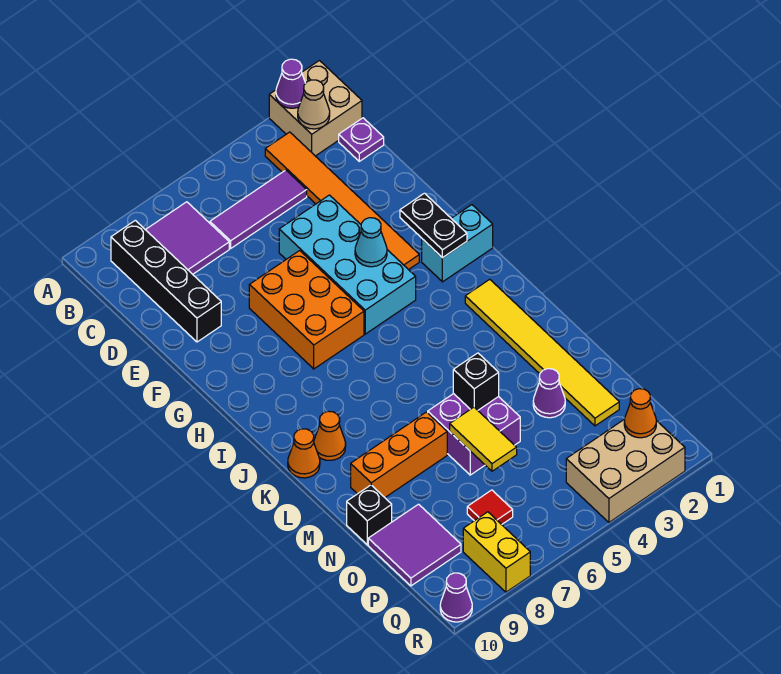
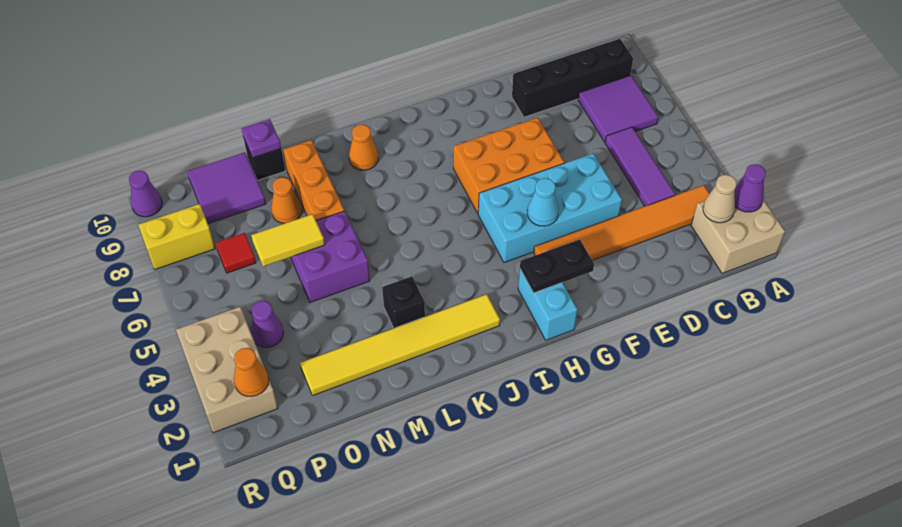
purple 1x1 plate [339,118,384,161] -> purple 1x1 plate moved to [242,119,281,158]
orange 1x1 cone [288,429,320,478] -> orange 1x1 cone moved to [271,177,302,224]
black 1x1 brick [453,353,499,410] -> black 1x1 brick moved to [382,276,425,328]
purple 1x1 cone [533,369,565,418] -> purple 1x1 cone moved to [251,301,284,348]

